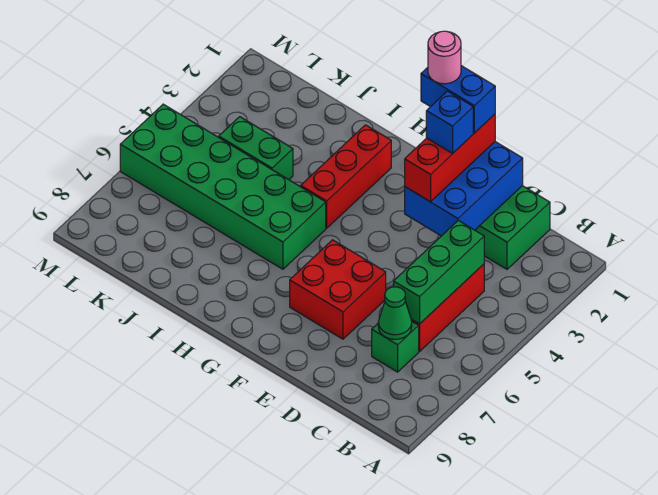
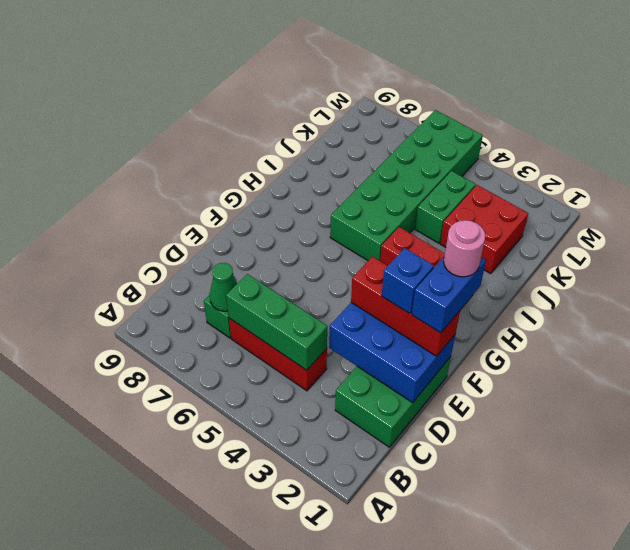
red 2x2 brick [290,240,386,339] -> red 2x2 brick moved to [440,185,528,274]

